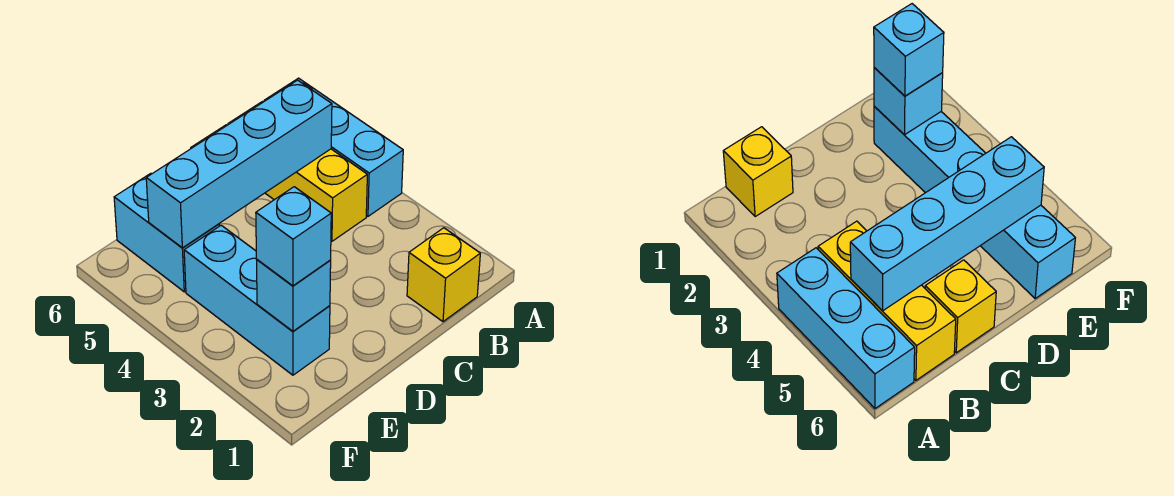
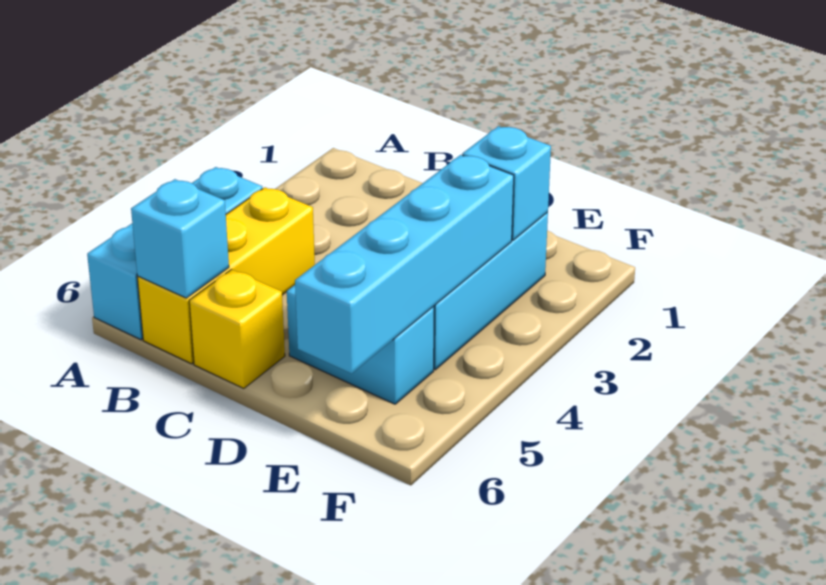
yellow 1x1 brick [407,228,480,322] -> none
cyan 1x4 brick [146,80,332,248] -> cyan 1x4 brick turned to [295,155,514,374]
cyan 1x1 brick [256,187,331,286] -> cyan 1x1 brick moved to [131,179,229,298]
cyan 1x2 brick [114,173,219,292] -> cyan 1x2 brick turned to [287,285,434,404]

